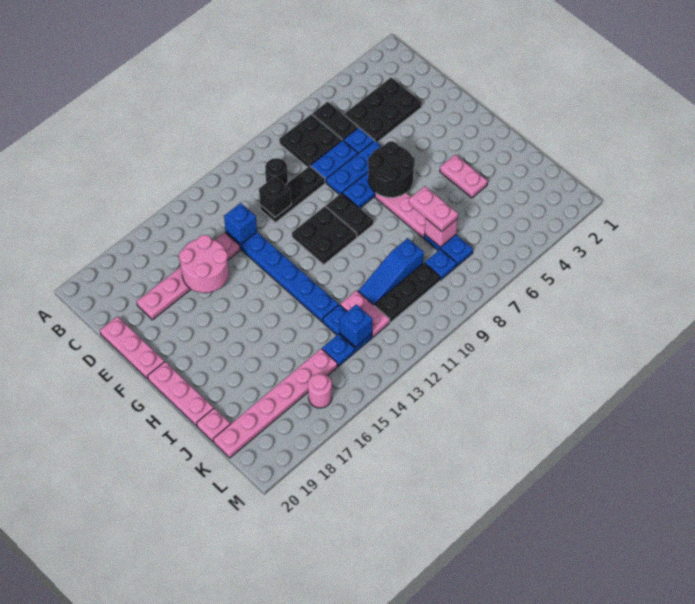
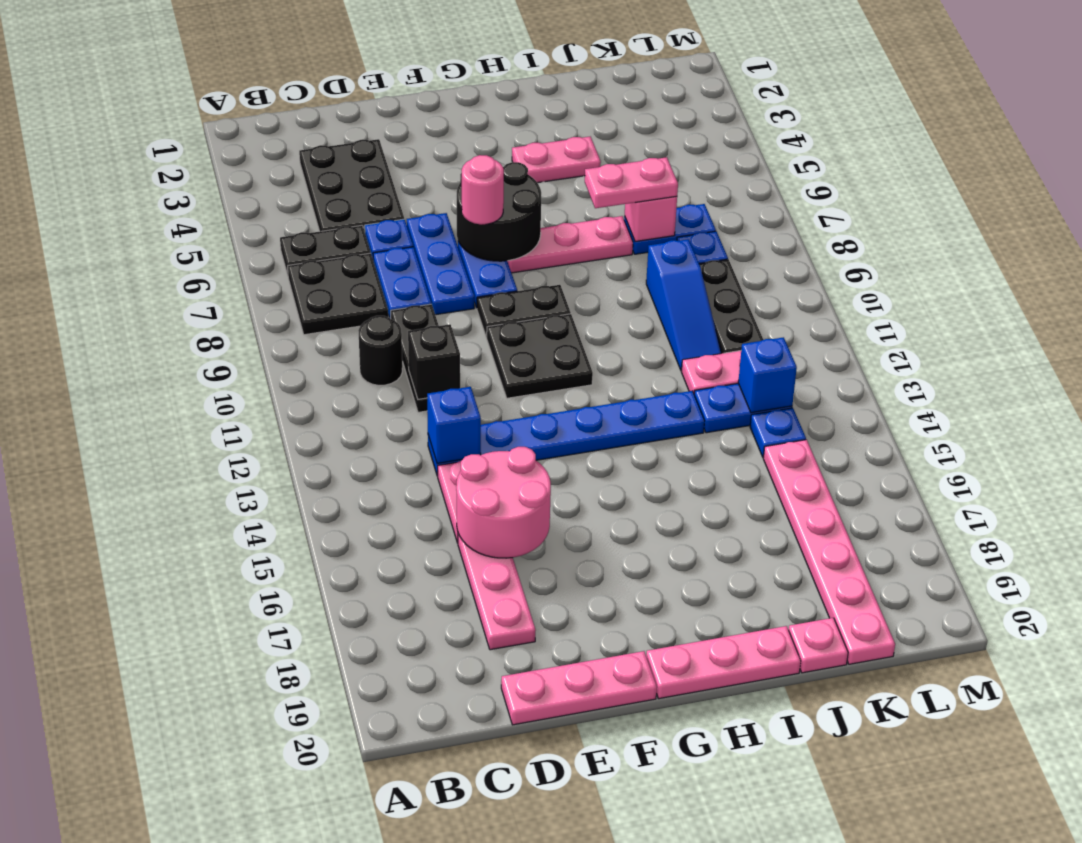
pink 1x1 round brick [308,373,332,408] -> pink 1x1 round brick moved to [462,155,504,225]

